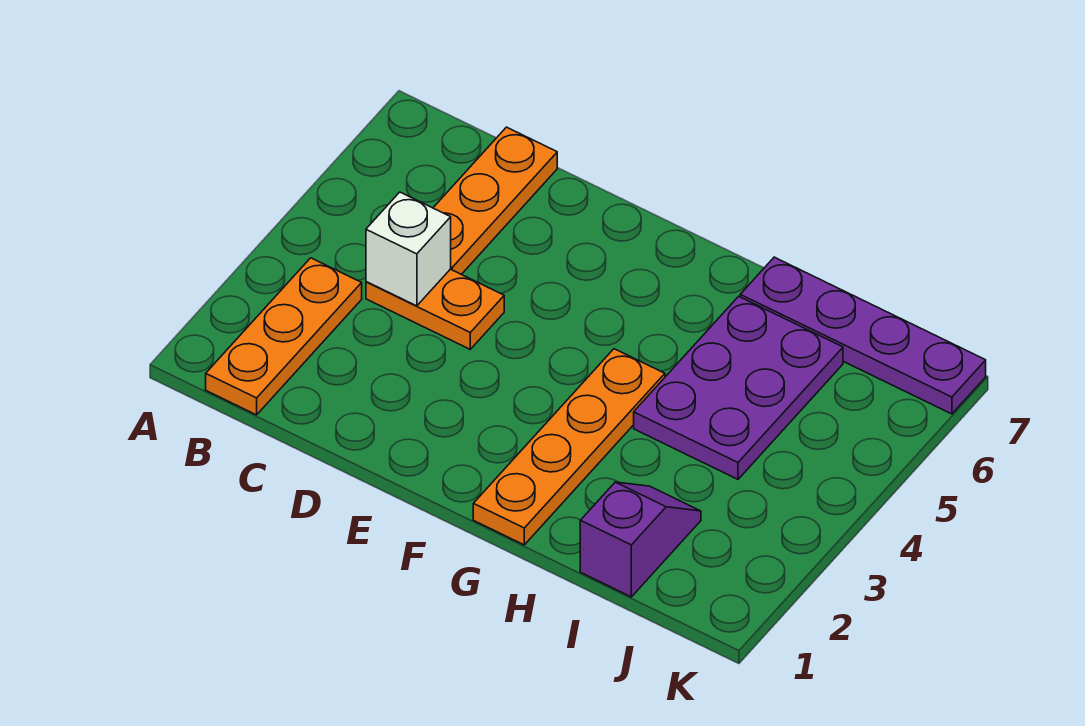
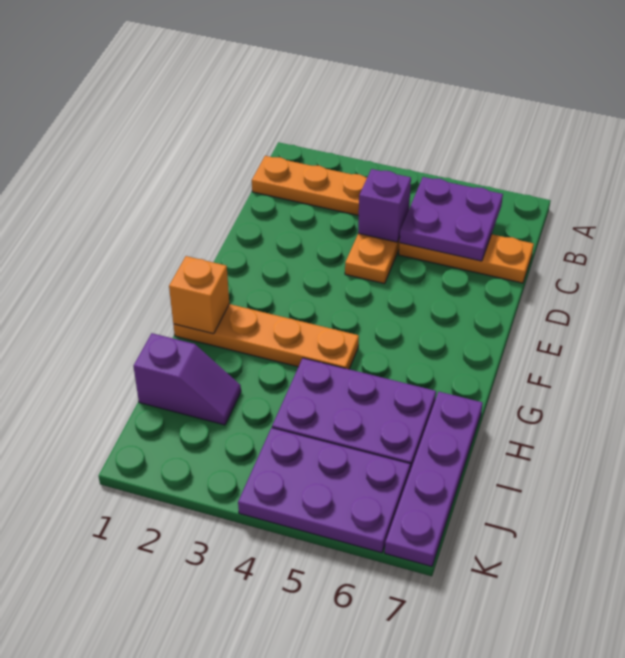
none -> purple 2x2 plate [400,177,503,261]
white 1x1 brick [366,192,451,306] -> purple 1x1 brick [358,169,411,242]
none -> orange 1x1 brick [169,256,229,334]
none -> purple 2x3 plate [238,428,410,553]

